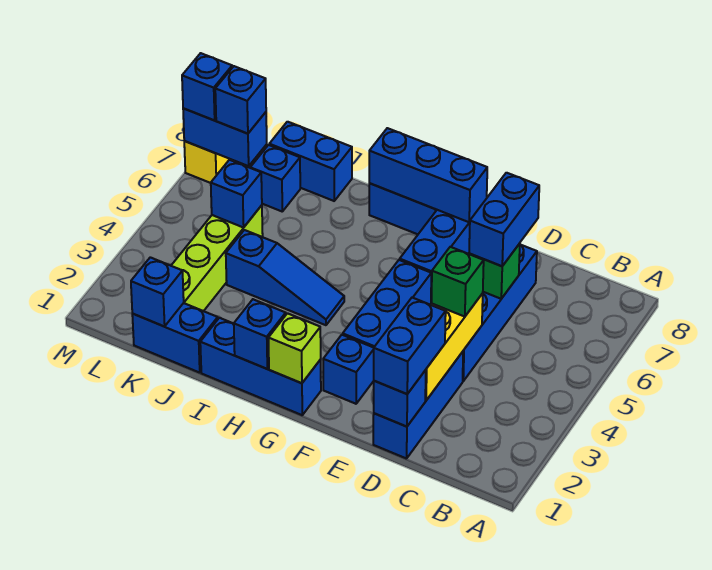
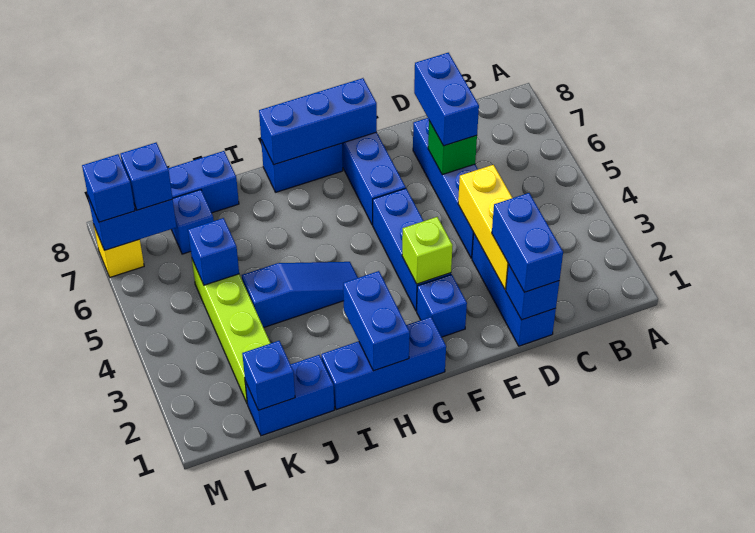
green 1x1 brick [432,247,484,317] -> none
lime 1x1 brick [268,313,321,383] -> lime 1x1 brick moved to [402,217,453,284]
blue 1x1 brick [234,299,286,369] -> blue 1x2 brick [343,271,410,371]

